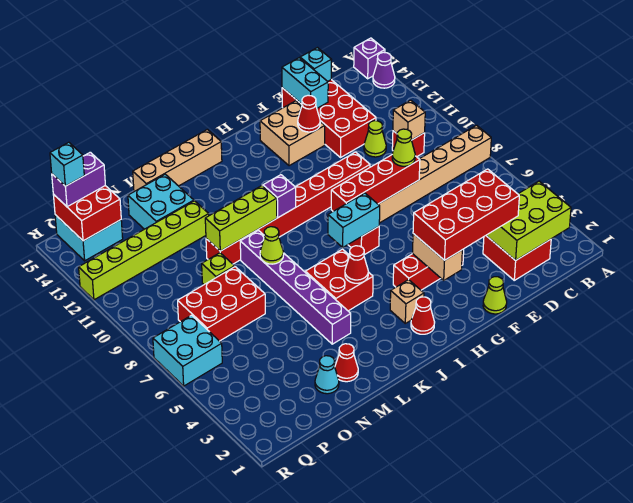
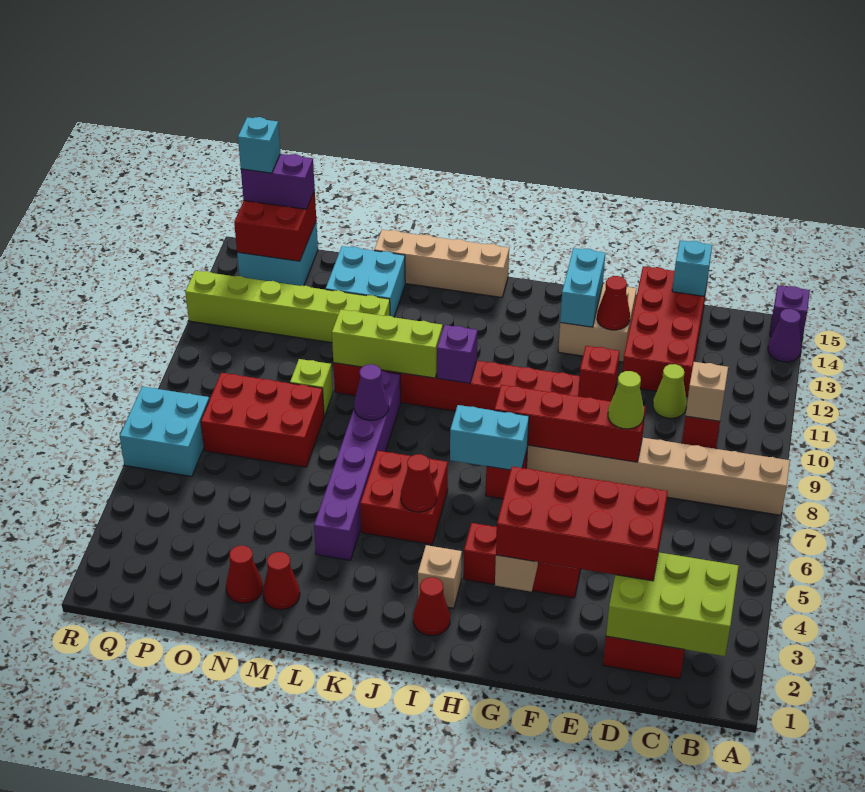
cyan 1x2 brick [282,58,328,108] -> cyan 1x2 brick moved to [560,248,605,327]
lime 1x1 cone [483,277,507,314] -> none
none -> red 1x1 brick [578,346,620,401]
lime 1x1 cone [260,227,284,264] -> purple 1x1 cone [354,364,389,420]
cyan 1x1 cone [315,356,339,394] -> red 1x1 cone [226,546,263,603]

